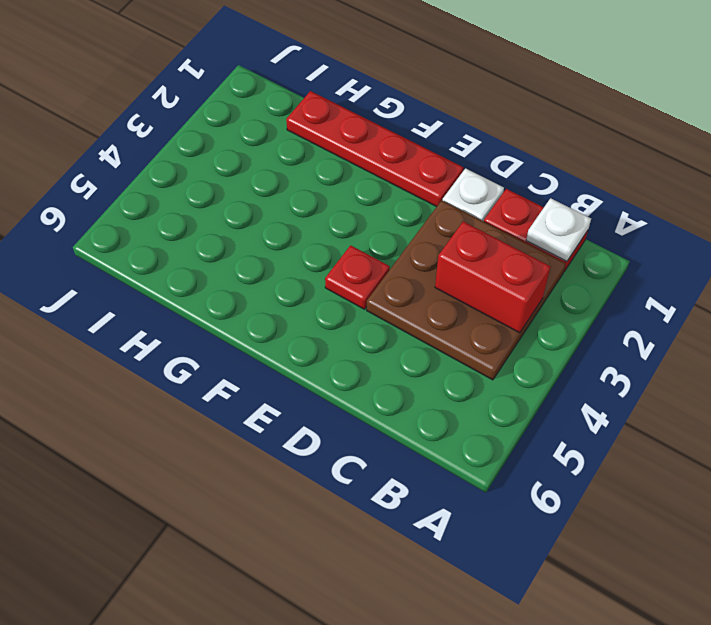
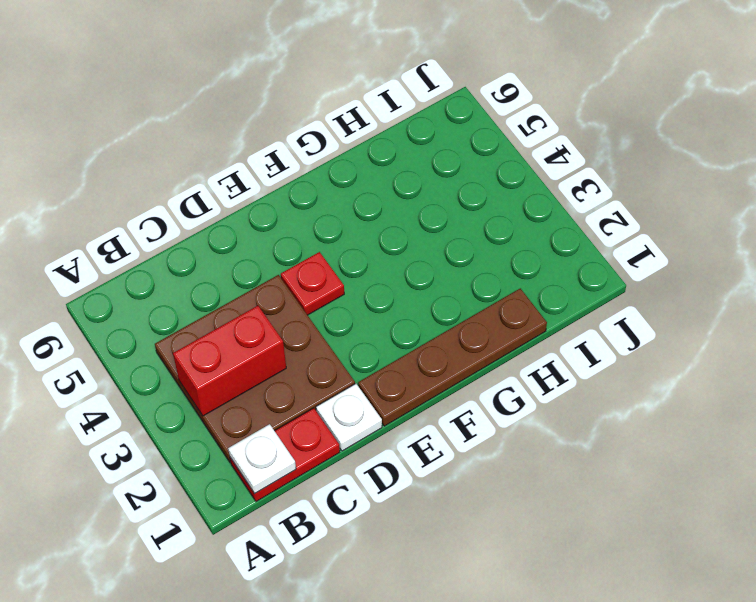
red 1x4 plate [286,91,463,207] -> brown 1x4 plate [358,288,547,426]

